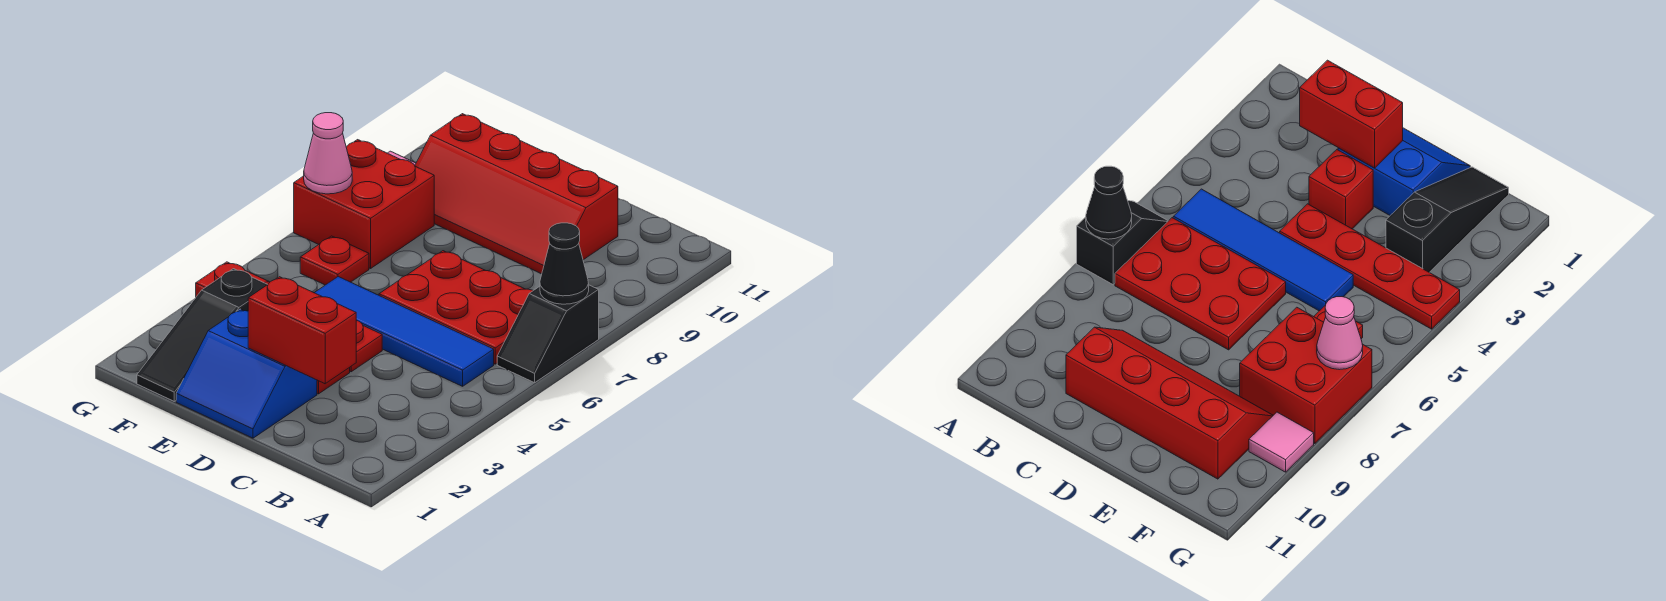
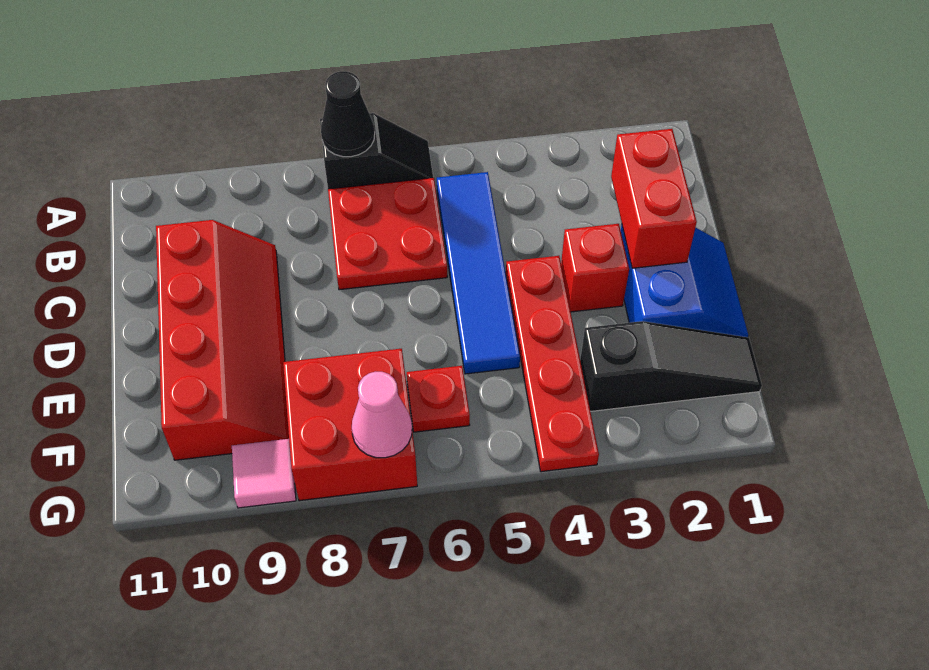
red 2x3 plate [379,251,533,364] -> red 2x2 plate [328,178,447,290]

